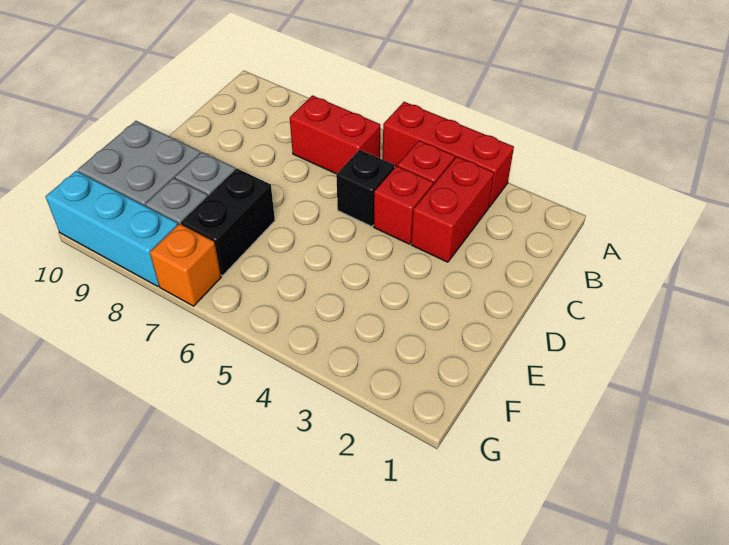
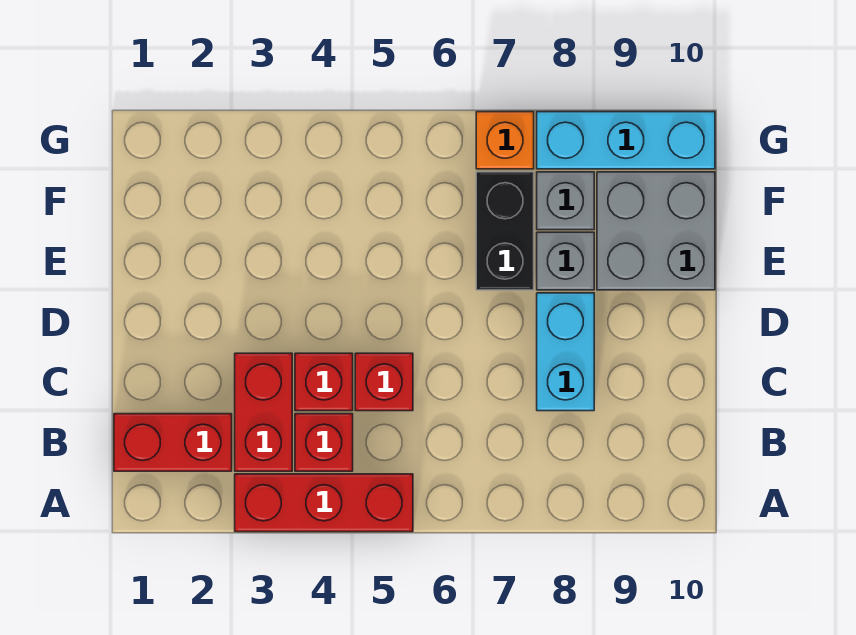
red 1x2 brick [290,95,381,174] -> red 1x2 brick moved to [114,414,232,471]
black 1x1 brick [336,150,395,227] -> red 1x1 brick [355,353,413,411]
none -> cyan 1x2 brick [537,293,594,411]

